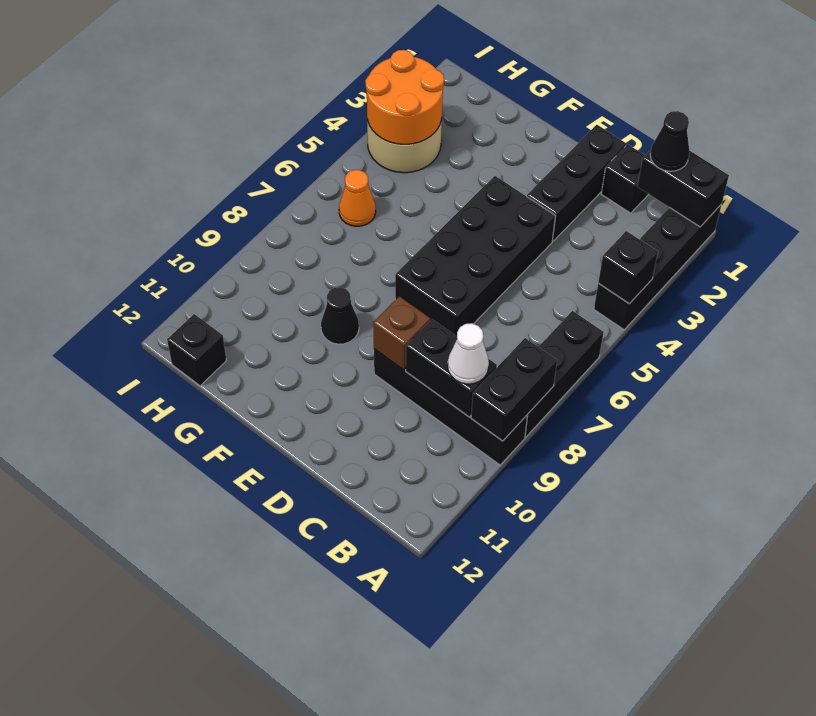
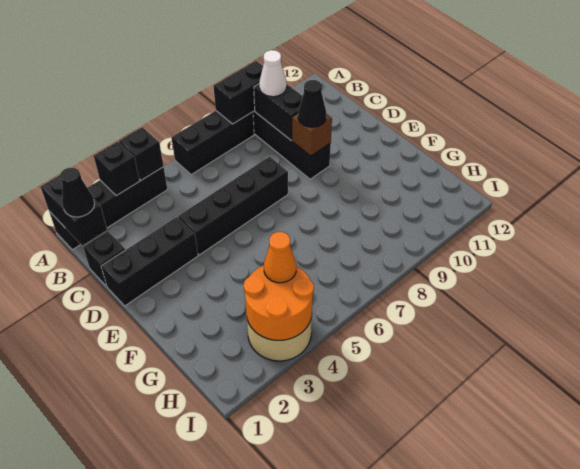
black 2x4 brick [395,176,555,336] -> black 1x4 brick [178,157,288,255]
black 1x1 cone [321,287,359,344] -> black 1x1 cone moved to [298,80,326,127]
orange 1x1 cone [339,170,376,226] -> orange 1x1 cone moved to [264,232,296,283]
black 1x1 brick [167,314,226,386] -> black 1x1 brick moved to [94,142,139,196]

